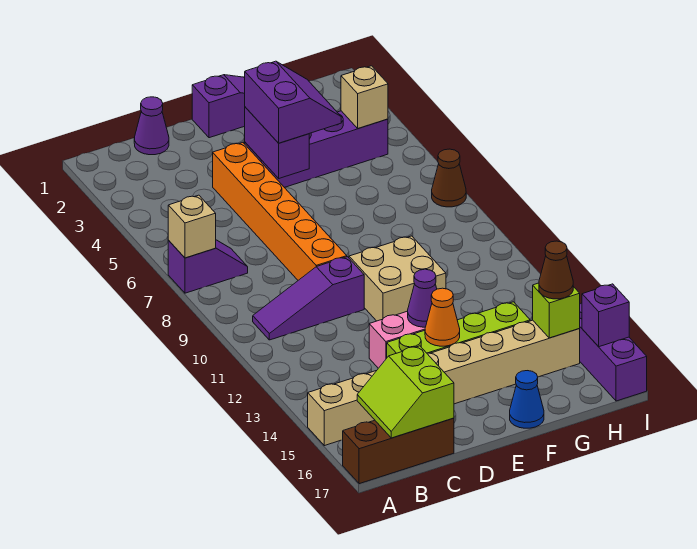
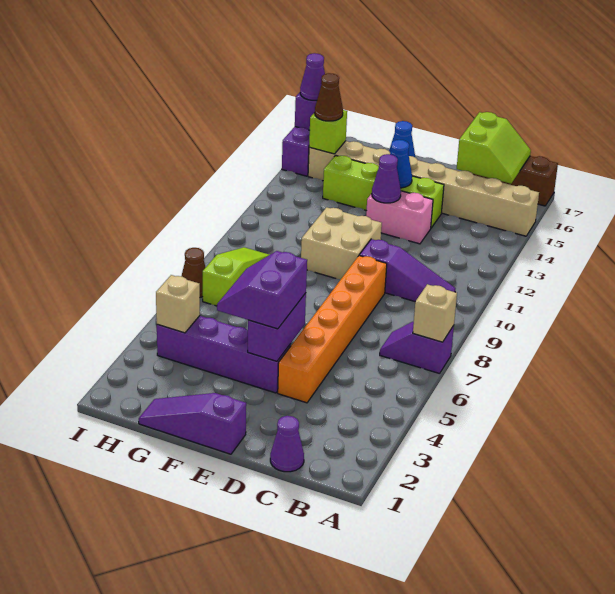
orange 1x1 cone [425,288,460,346] -> blue 1x1 cone [390,140,412,188]
none -> lime 1x3 slope [203,247,269,306]
none -> purple 1x1 cone [300,53,325,100]

